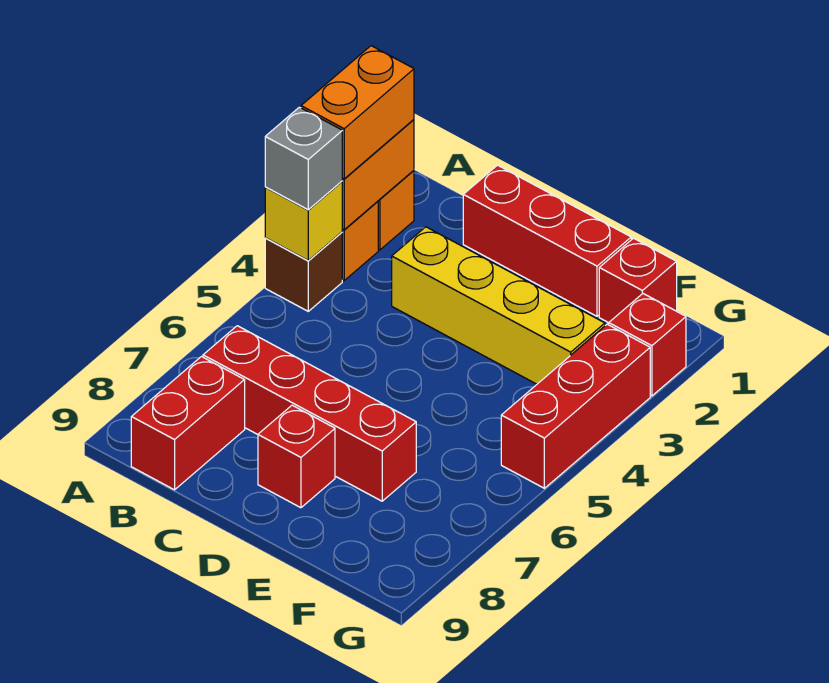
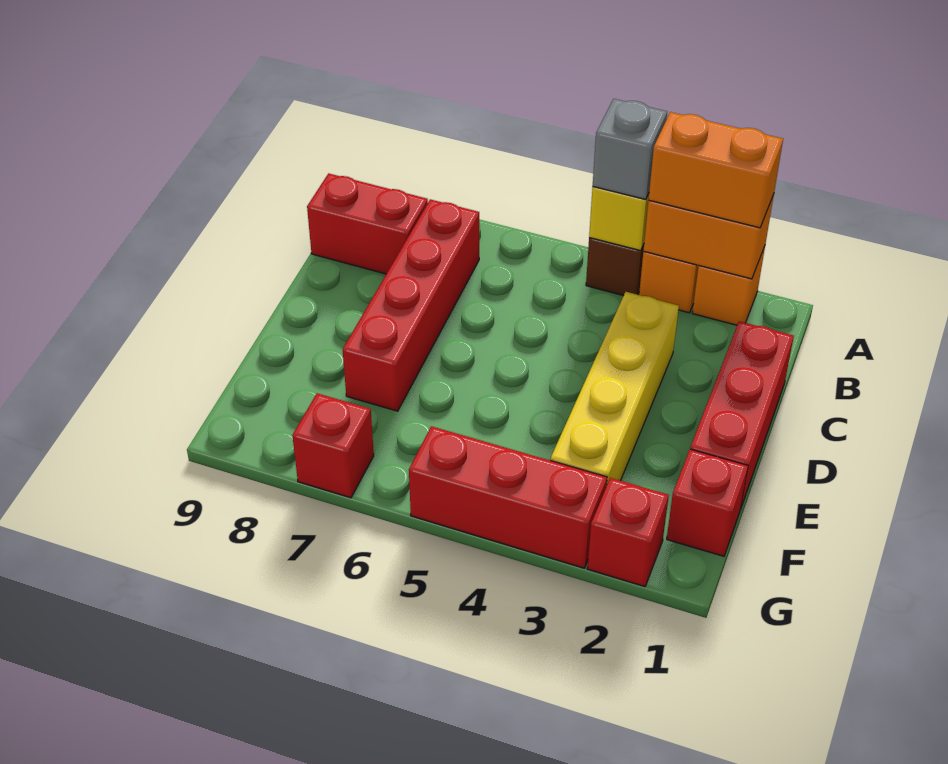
red 1x1 brick [258,405,335,508] -> red 1x1 brick moved to [292,393,374,498]

